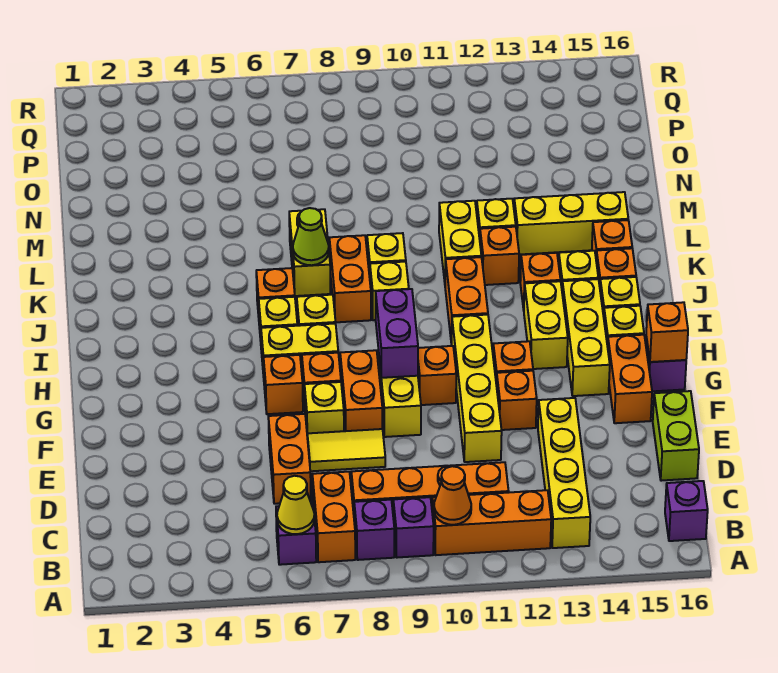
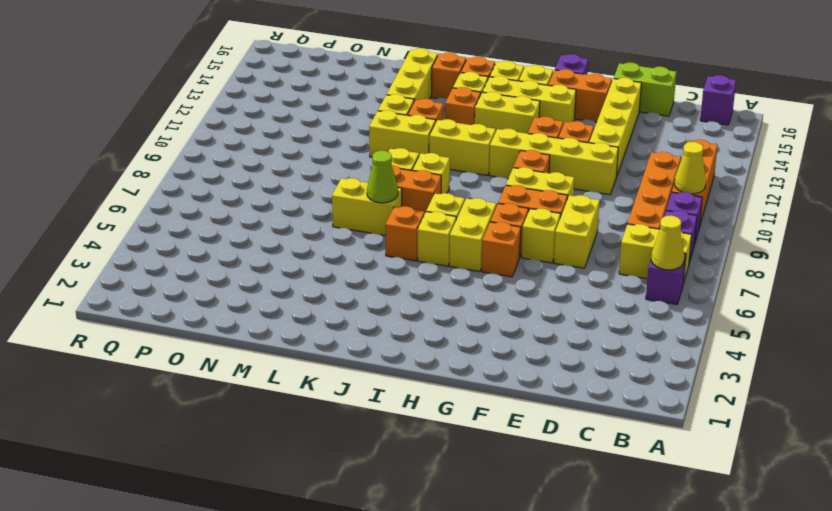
orange 1x2 brick [312,472,355,562] -> yellow 1x2 brick [619,224,692,284]
orange 1x1 cone [434,466,471,525] -> yellow 1x1 cone [675,142,706,194]
yellow 1x4 brick [538,398,590,548] -> yellow 1x4 brick turned to [589,78,641,177]
orange 1x2 brick [268,414,311,504] -> none
yellow 1x2 tile [307,429,385,471] -> yellow 1x2 brick [554,195,600,268]
purple 1x2 brick [376,289,418,378] -> none
orange 1x1 brick [646,302,688,362] -> none
orange 1x2 brick [445,257,488,344] -> yellow 1x2 brick [429,119,496,175]

